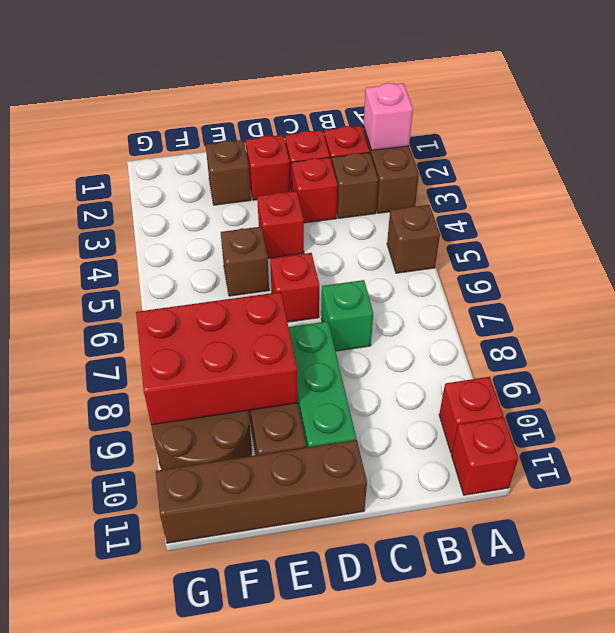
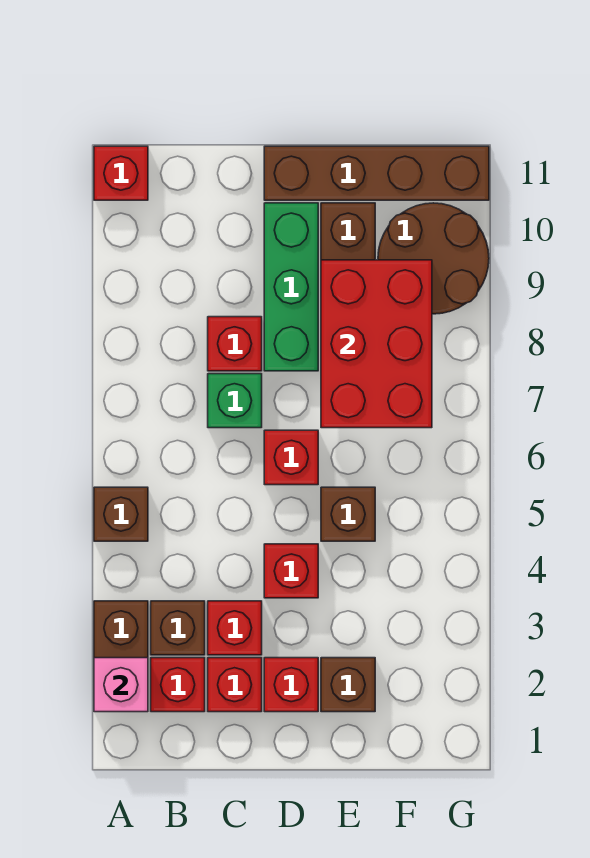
red 1x1 brick [439,377,503,453] -> red 1x1 brick moved to [208,317,262,371]
red 2x3 brick [136,292,298,425] -> red 2x3 brick turned to [321,260,432,428]

